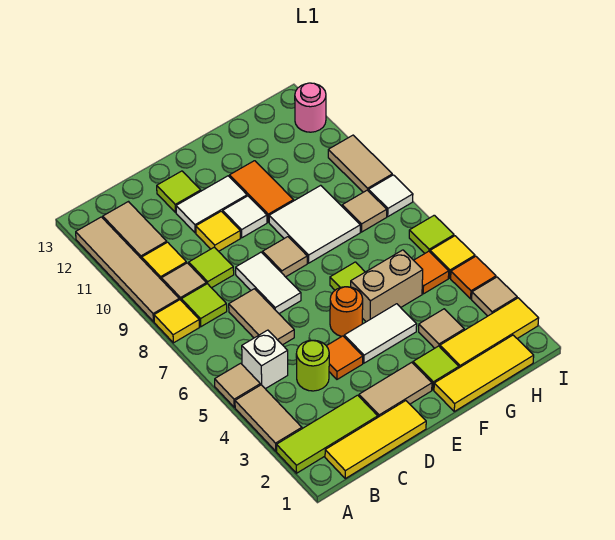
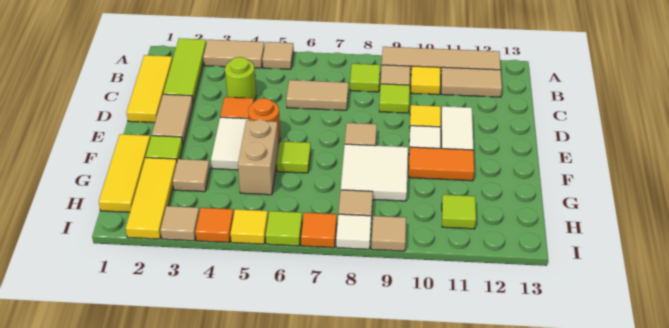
yellow 1x1 tile [154,300,199,343] -> none
white 1x1 brick [242,330,288,389] -> none
white 1x2 tile [236,252,301,313] -> none
lime 1x1 tile [157,171,201,212] -> lime 1x1 tile moved to [442,195,476,229]
orange 1x1 tile [414,251,449,294] -> orange 1x1 tile moved to [301,213,337,248]
tan 1x2 tile [328,135,392,192] -> tan 1x1 tile [371,216,406,251]
pink 1x1 round brick [295,83,326,132] -> none

